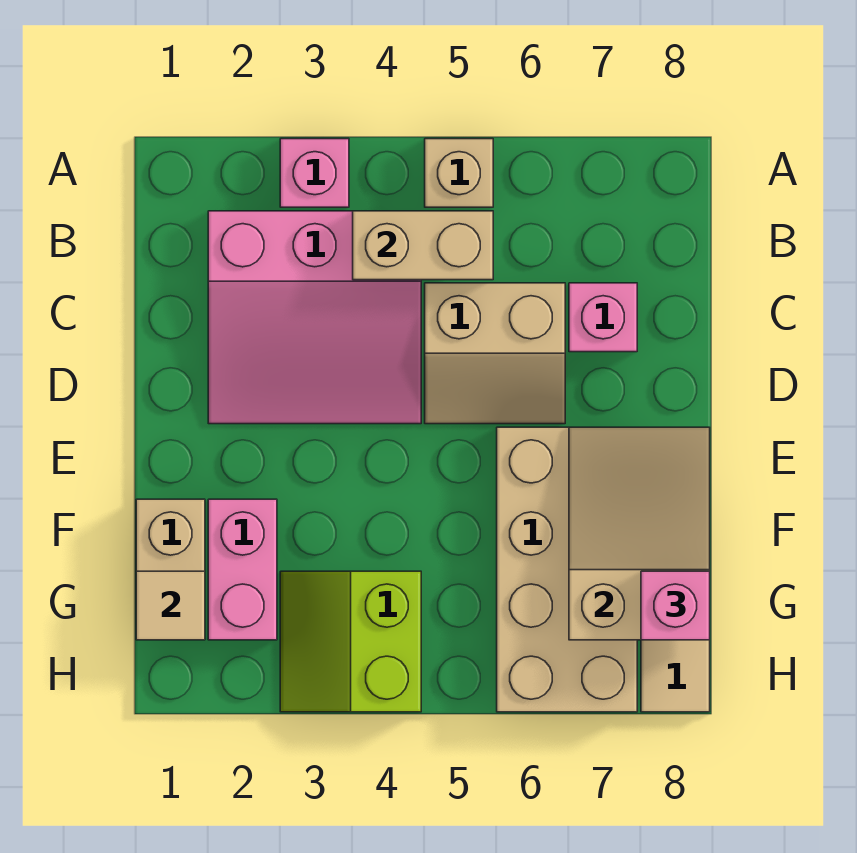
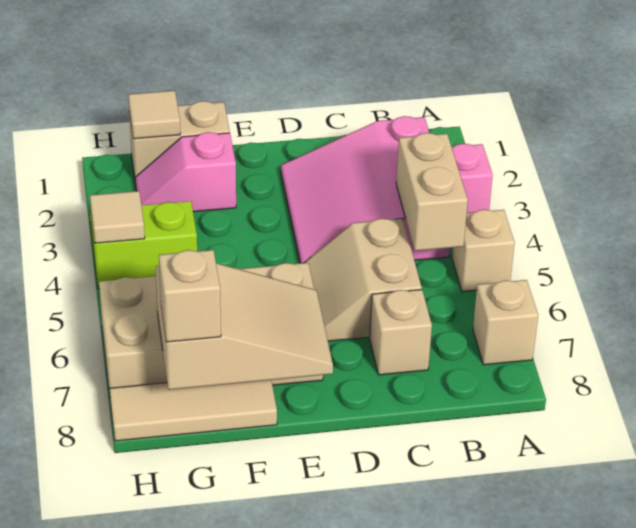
none -> tan 1x1 brick [473,280,538,365]
pink 1x1 brick [569,283,637,352] -> tan 1x1 brick [370,290,432,375]
pink 1x2 brick [208,499,277,640] -> pink 1x2 slope [135,132,236,212]
pink 1x1 brick [641,571,710,640] -> tan 1x1 brick [159,250,221,342]
none -> tan 1x1 tile [90,191,145,243]

